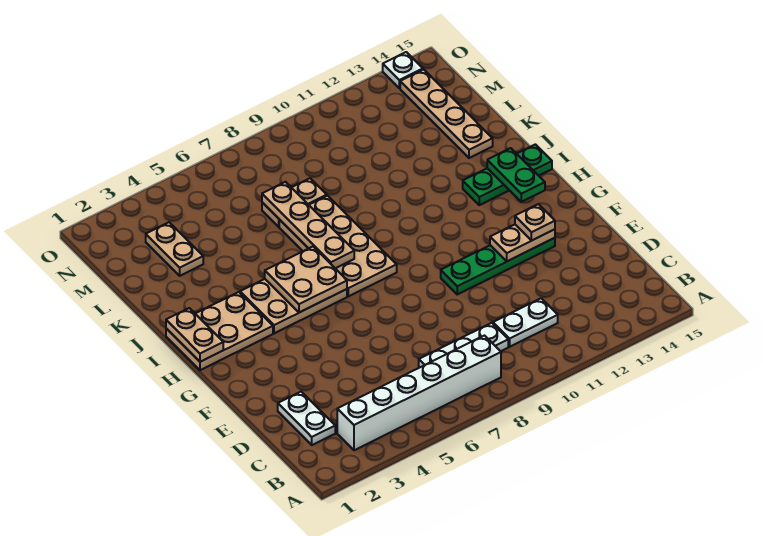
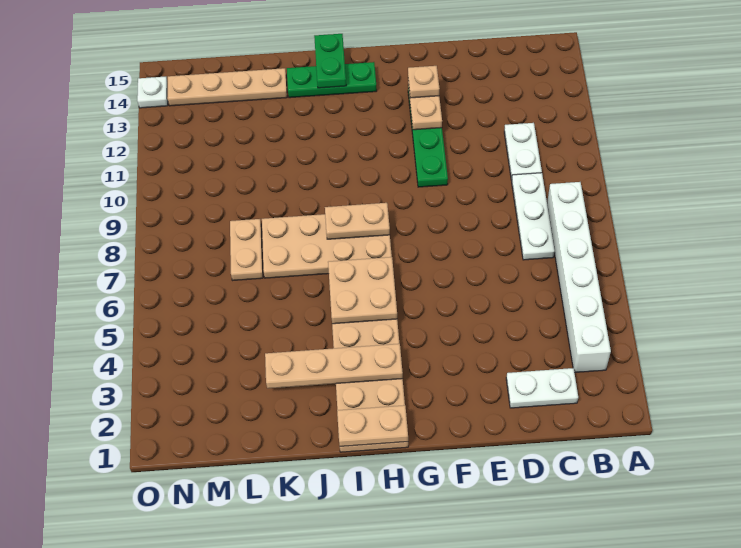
green 1x2 plate [487,148,545,202] -> green 1x2 plate turned to [314,34,346,88]
tan 1x4 plate [262,182,354,268] -> tan 1x4 plate moved to [265,344,403,388]
green 1x3 plate [463,144,552,205] -> green 1x3 plate turned to [287,62,377,98]
tan 1x2 plate [146,222,203,276] -> tan 1x2 plate moved to [325,203,390,239]

